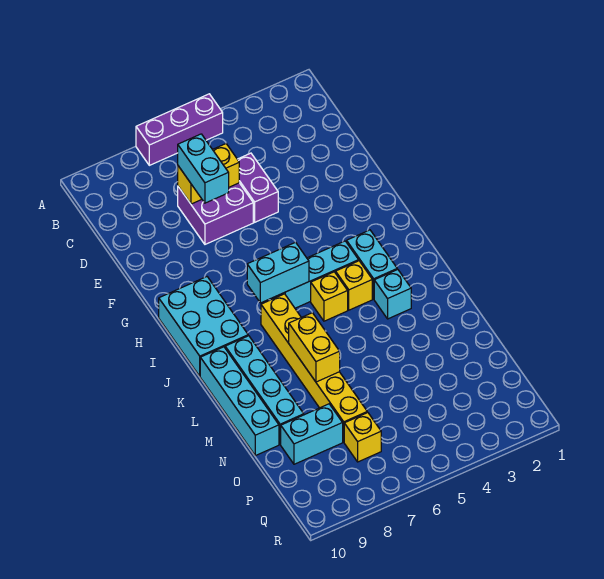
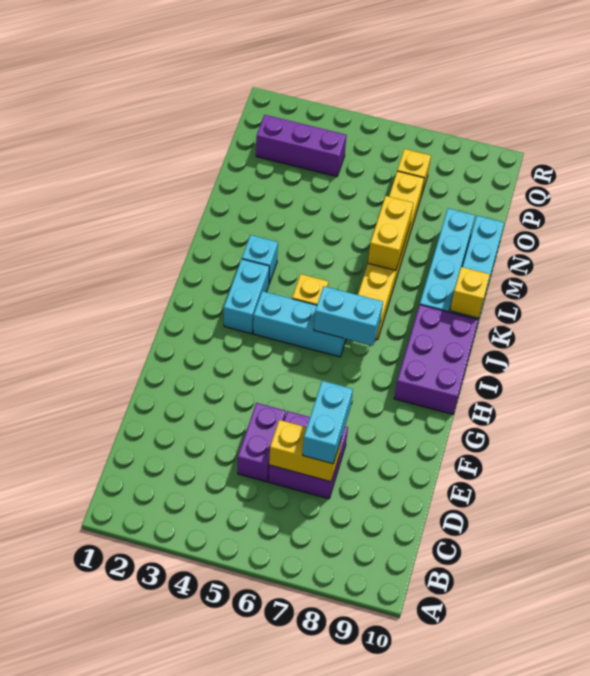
purple 1x3 brick [136,94,223,165] -> purple 1x3 brick moved to [256,115,346,176]
cyan 2x3 brick [159,277,248,376] -> purple 2x3 brick [394,305,478,414]
yellow 1x1 brick [336,261,372,310] -> yellow 1x1 brick moved to [450,267,490,318]
cyan 1x2 brick [281,404,343,464] -> none

